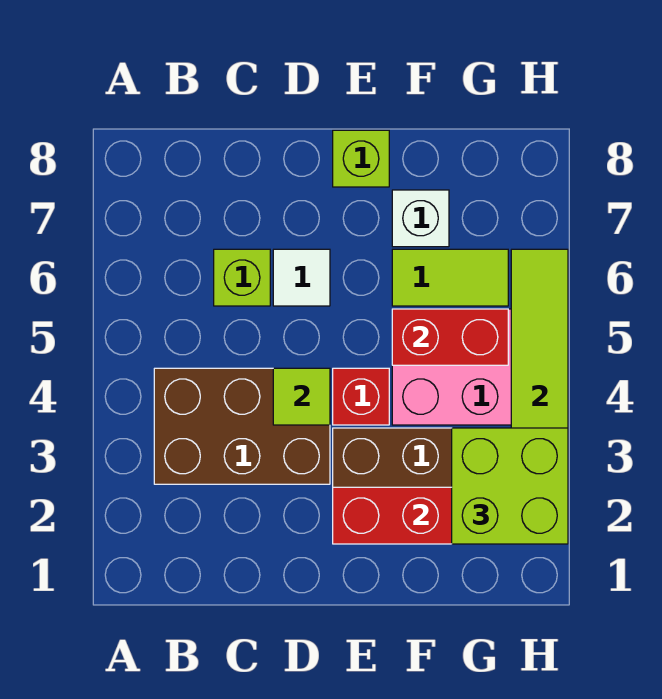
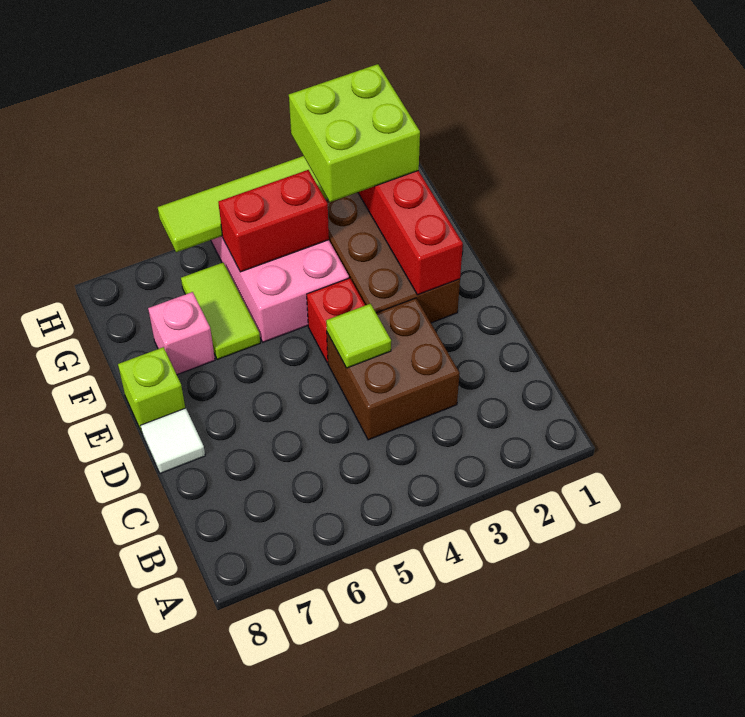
brown 2x3 brick [154,368,330,484] -> brown 2x2 brick [327,298,460,440]
lime 1x1 brick [214,249,270,306] -> none
white 1x1 tile [273,249,330,306] -> white 1x1 tile moved to [141,408,205,473]
red 1x2 brick [392,309,508,365] -> red 1x2 brick turned to [218,170,329,272]
white 1x1 brick [392,190,449,247] -> pink 1x1 brick [148,292,215,375]

